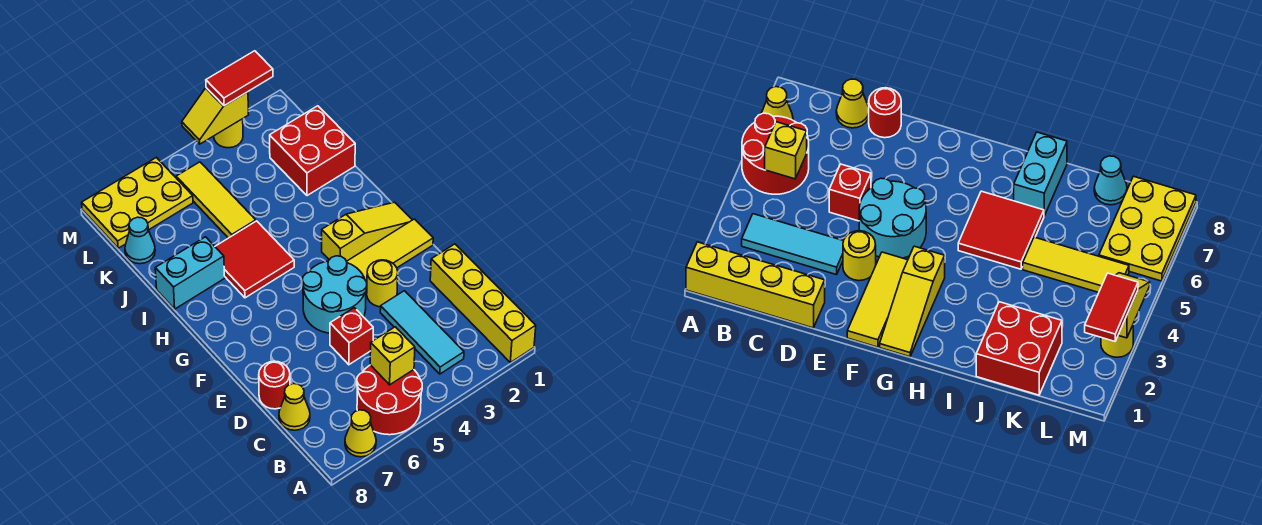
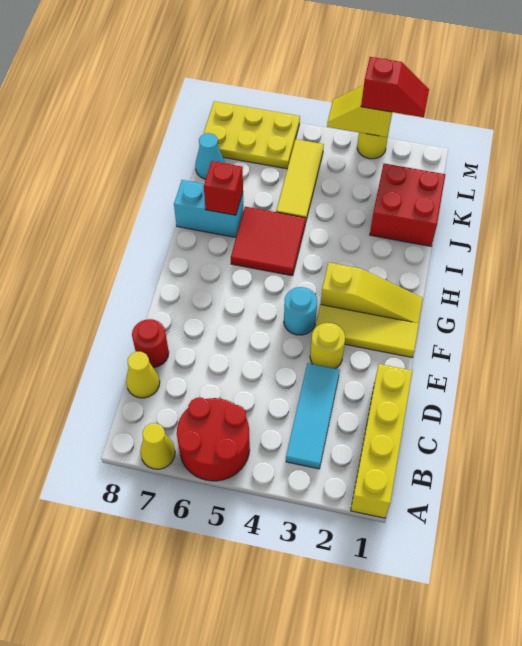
yellow 1x1 brick [370,327,415,385] -> none
red 1x1 brick [330,308,373,365] -> red 1x1 brick moved to [204,161,243,215]
cyan 2x2 round brick [302,256,367,333] -> cyan 1x1 round brick [284,287,317,335]
red 1x2 tile [206,51,273,106] -> red 1x2 slope [361,57,429,117]

